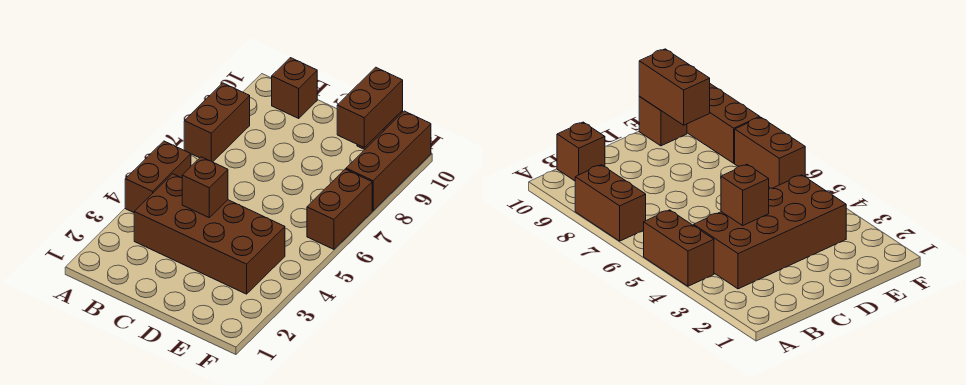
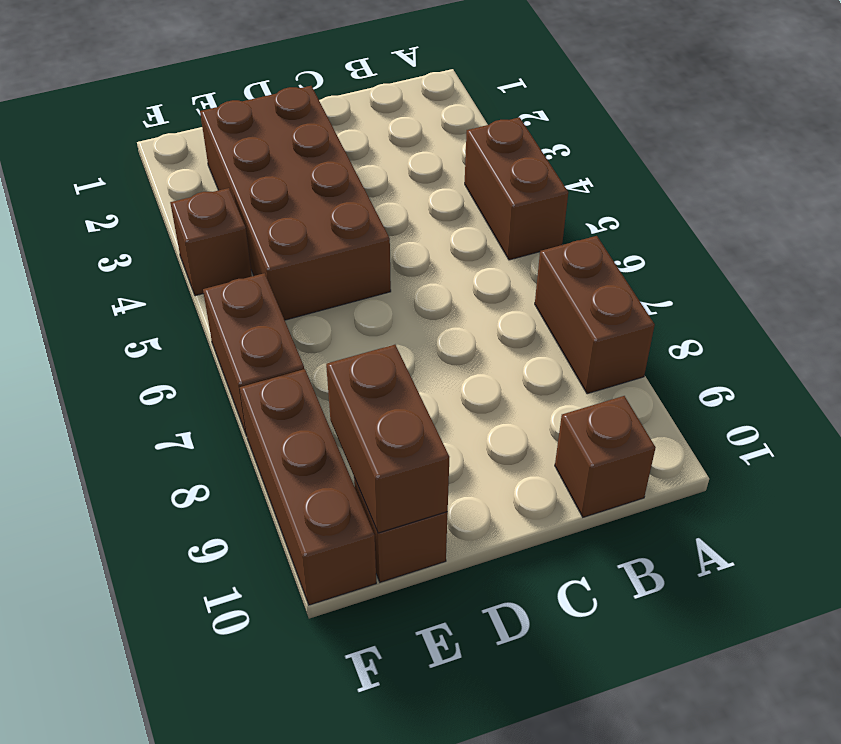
brown 2x4 brick [134,174,285,294] -> brown 2x4 brick turned to [200,86,391,320]
brown 1x1 brick [182,157,228,217] -> brown 1x1 brick moved to [170,188,252,296]

